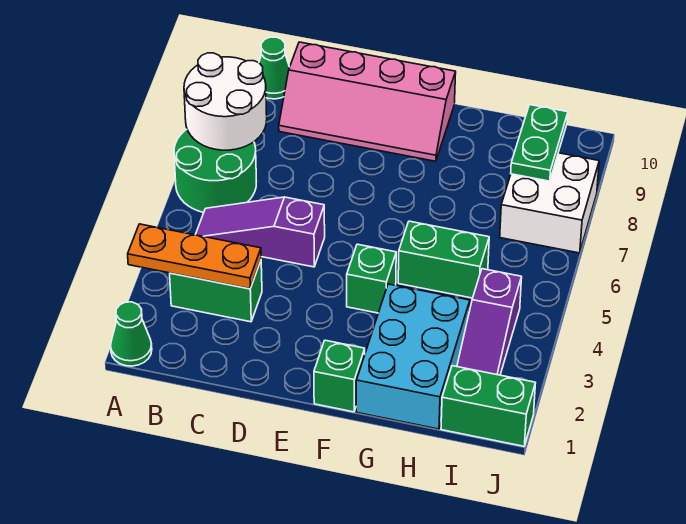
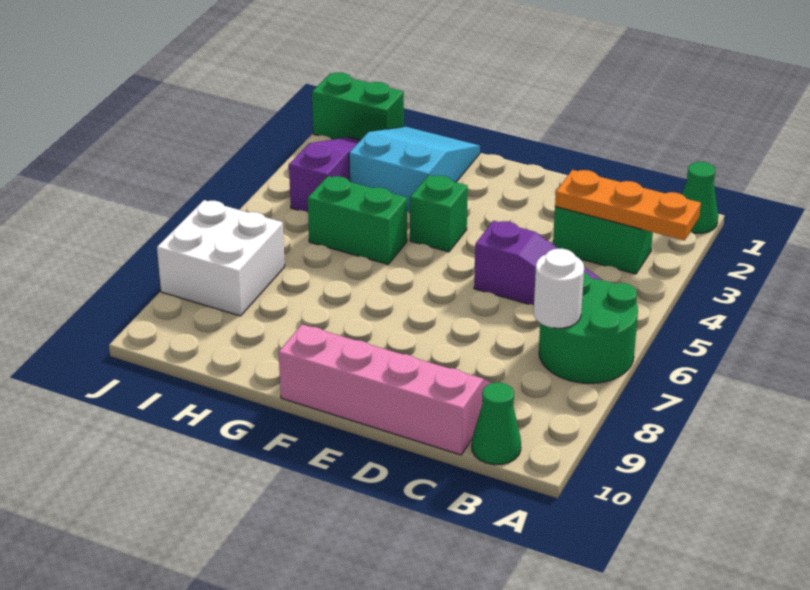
white 2x2 round brick [184,53,267,150] -> white 1x1 round brick [534,249,584,328]
green 1x1 brick [314,340,365,412] -> none
cyan 2x3 brick [356,284,470,429] -> cyan 2x3 slope [349,127,480,213]
green 1x2 plate [511,105,568,181] -> none

